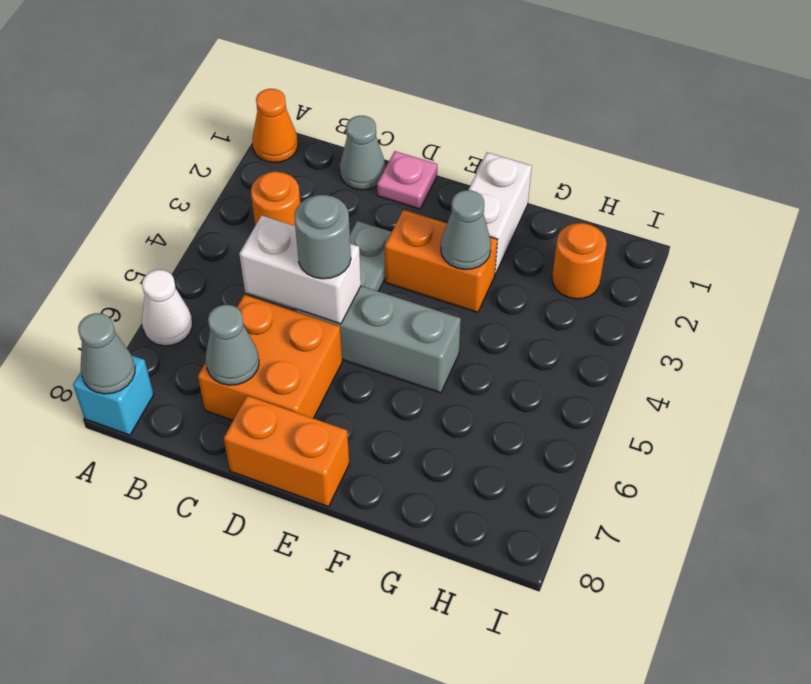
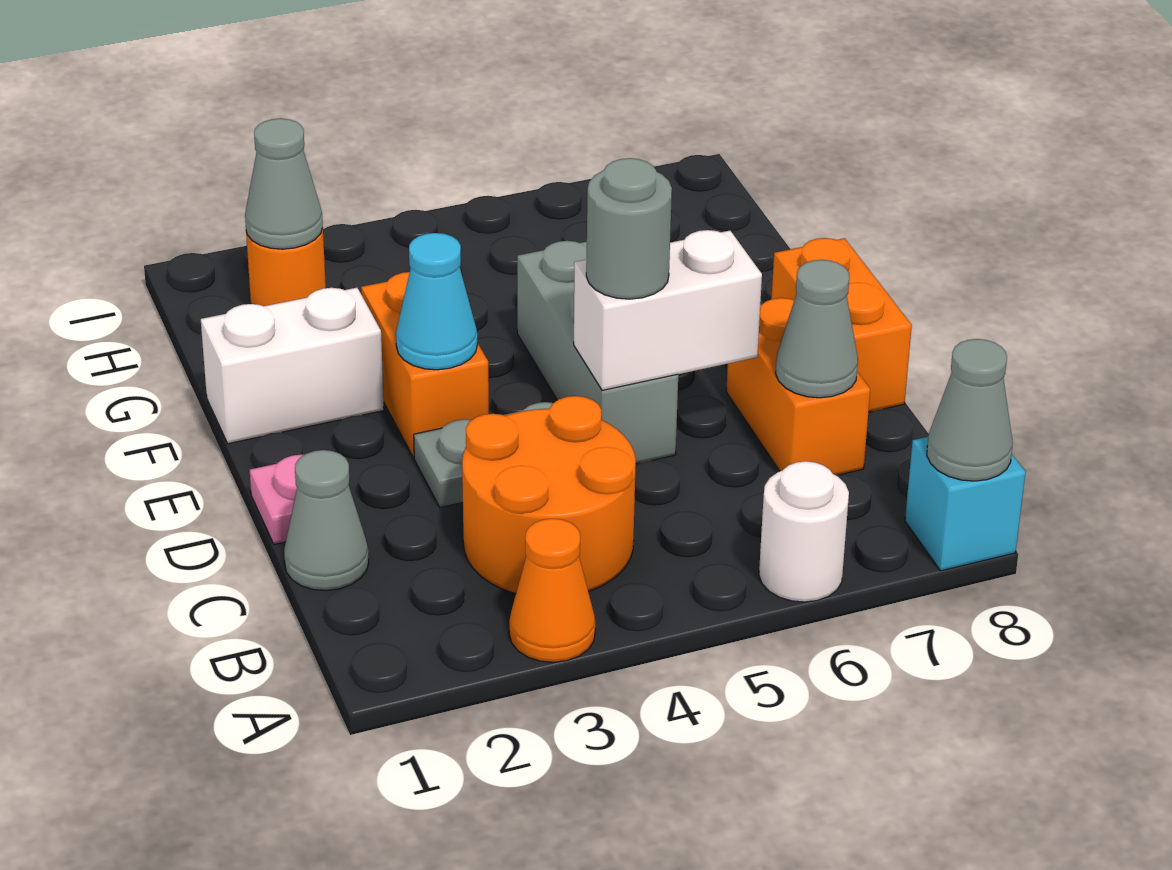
orange 1x1 cone [252,89,298,163] -> orange 1x1 cone moved to [509,519,595,662]
white 1x1 cone [142,270,192,346] -> white 1x1 round brick [759,461,849,602]
orange 1x1 round brick [251,172,300,226] -> orange 2x2 round brick [462,396,636,594]
white 1x2 brick [239,216,361,324] -> white 1x2 brick turned to [574,230,762,390]
orange 2x2 brick [198,295,342,420] -> orange 1x2 brick [726,298,870,475]
none -> cyan 1x1 cone [396,233,477,370]
grey 1x1 cone [441,190,491,270] -> grey 1x1 cone moved to [245,118,323,249]

